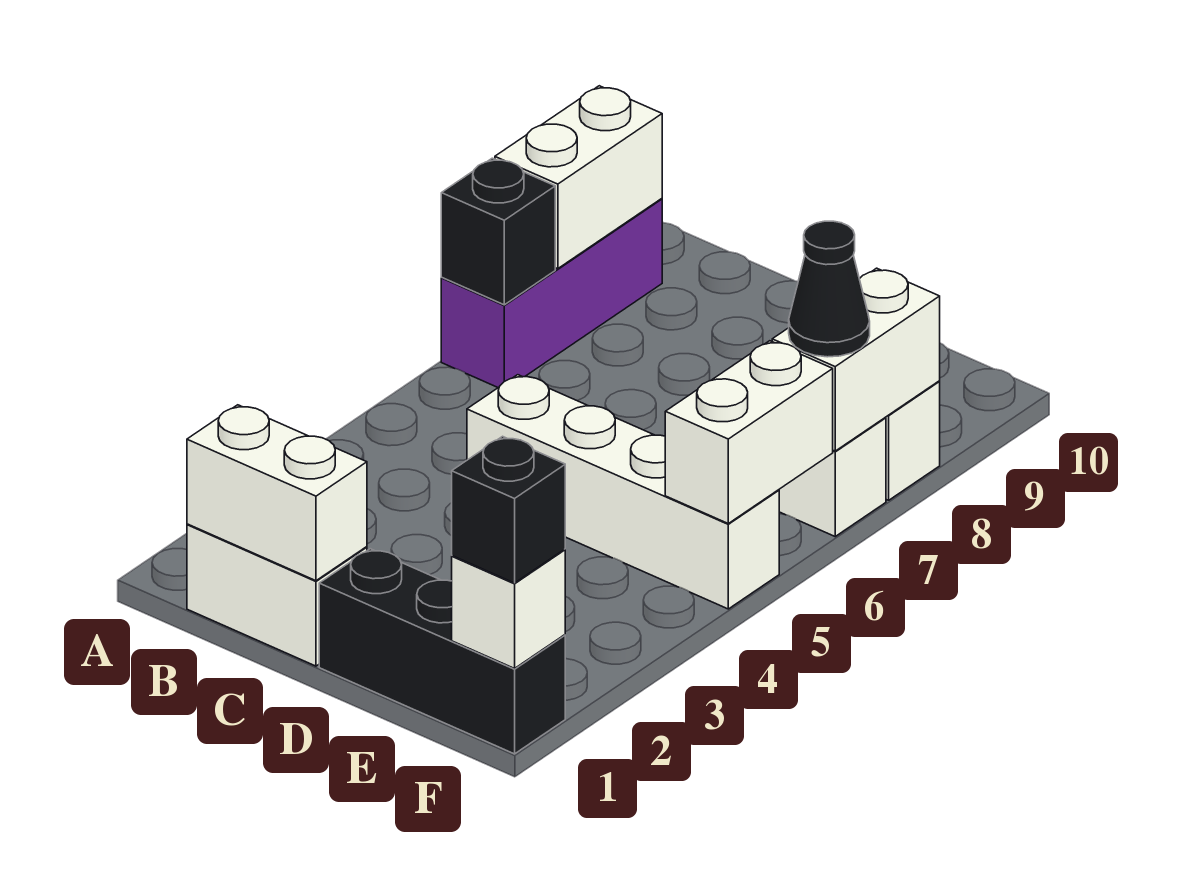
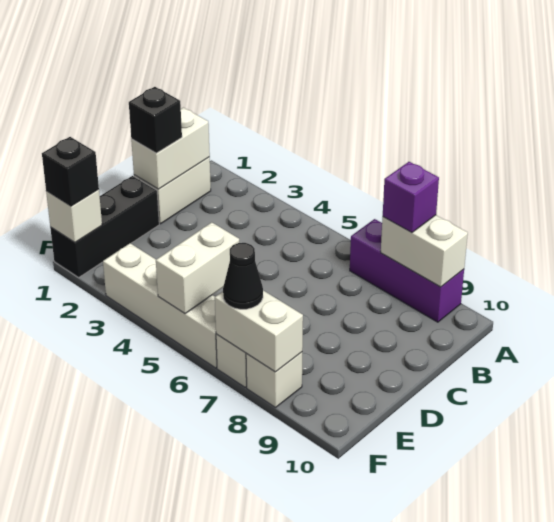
black 1x1 brick [441,158,555,305] -> black 1x1 brick moved to [129,87,182,153]
none -> purple 1x1 brick [383,162,439,233]
white 1x4 brick [467,375,779,609] -> white 1x4 brick turned to [103,243,217,368]
white 1x2 brick [665,341,833,523] -> white 1x2 brick turned to [156,222,239,313]

